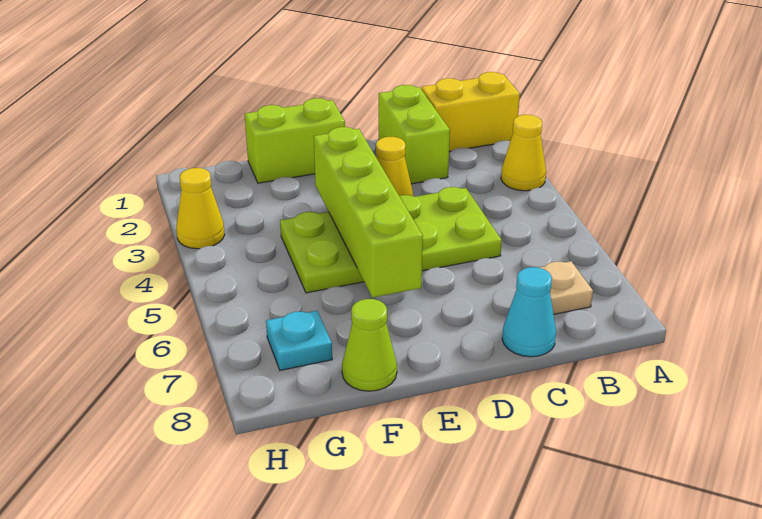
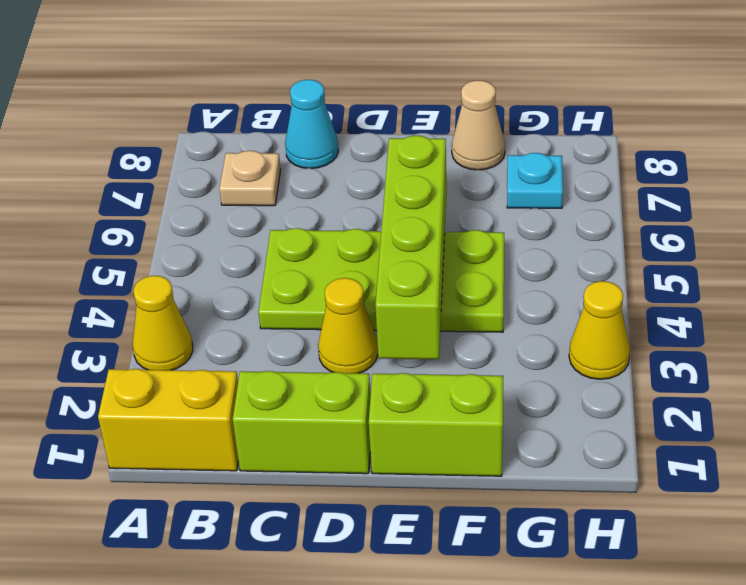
lime 1x2 brick [379,85,450,184] -> lime 1x2 brick turned to [233,371,371,474]
lime 1x1 cone [342,299,397,391] -> tan 1x1 cone [452,81,505,170]

